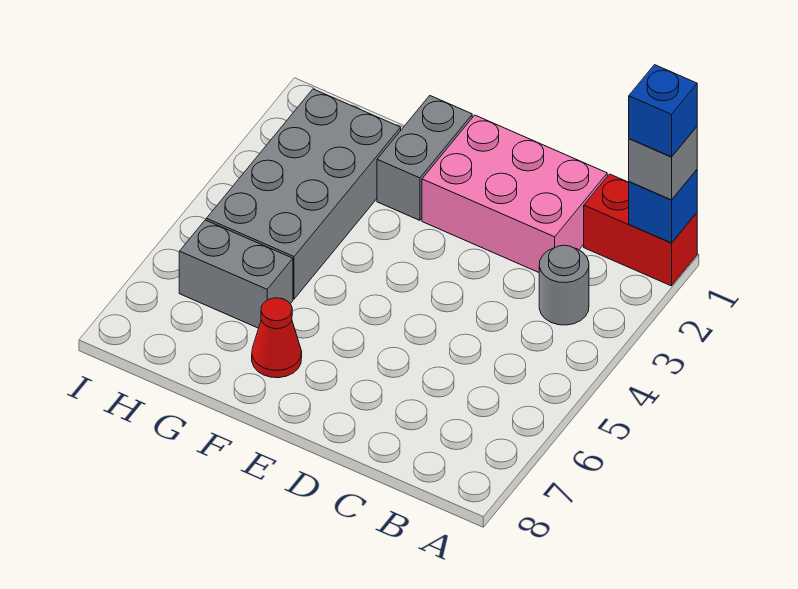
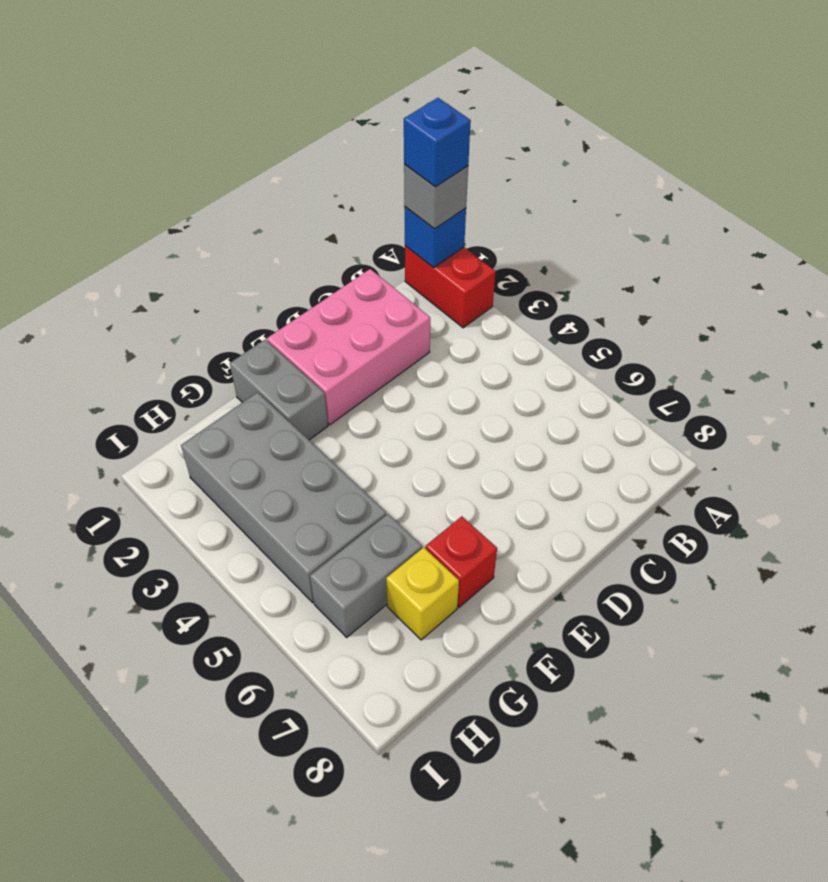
red 1x2 brick [584,174,697,286] -> red 1x2 brick turned to [405,246,496,328]
grey 1x1 round brick [539,245,589,325] -> none
red 1x1 cone [252,298,302,378] -> red 1x1 brick [426,516,497,607]
none -> yellow 1x1 brick [386,547,459,640]

